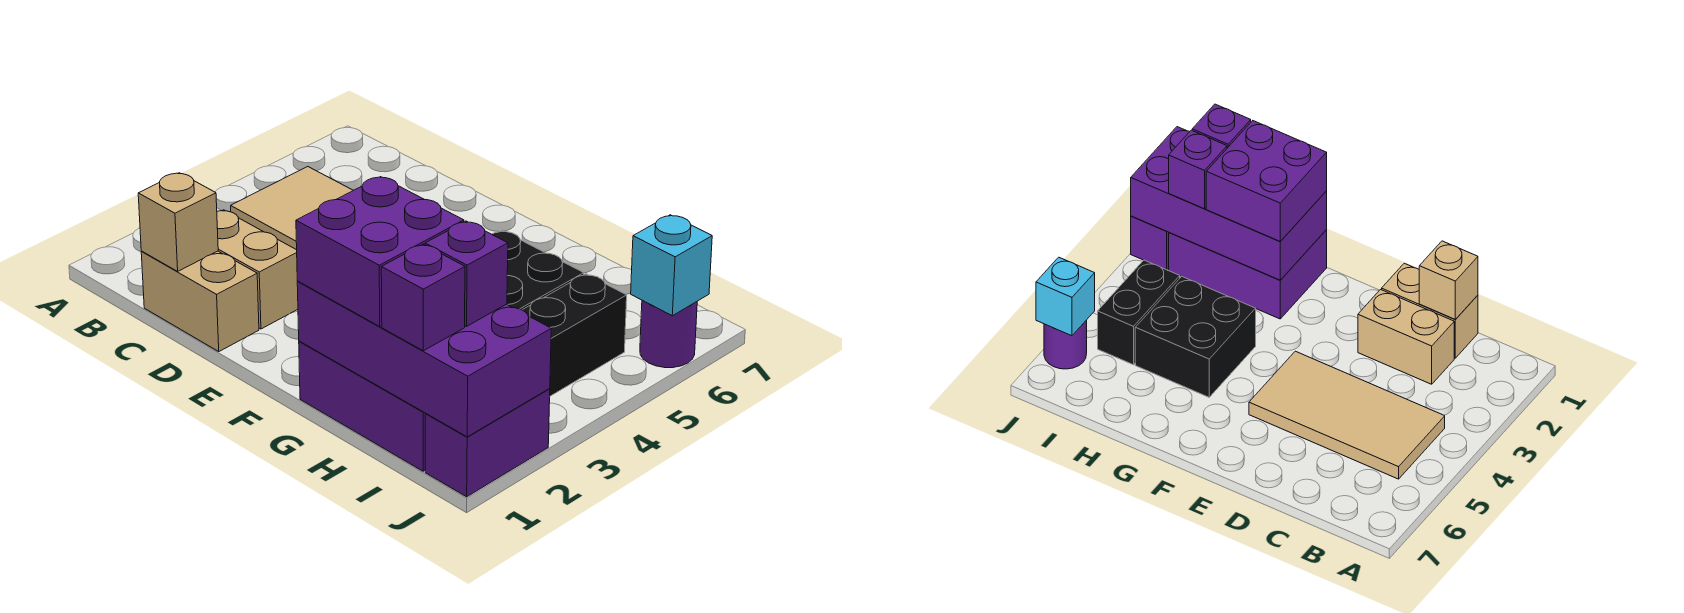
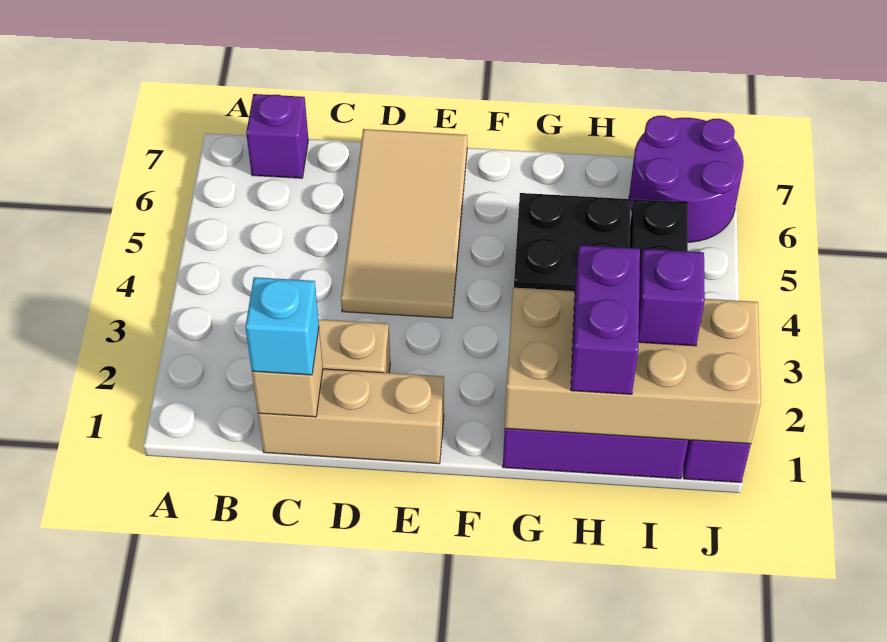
tan 2x4 tile [231,167,353,250] -> tan 2x4 tile turned to [341,129,467,318]
tan 1x2 brick [141,251,259,351] -> tan 1x3 brick [258,369,444,464]
purple 2x4 brick [297,282,551,437] -> tan 2x4 brick [505,288,761,444]
purple 2x2 brick [296,177,464,326] -> purple 1x2 brick [571,245,640,394]
purple 1x1 brick [381,244,465,351] -> purple 1x1 brick moved to [246,94,308,178]
purple 1x1 round brick [640,300,697,368] -> purple 2x2 round brick [629,116,744,242]
cyan 1x1 brick [631,215,712,316] -> cyan 1x1 brick moved to [245,277,319,375]

